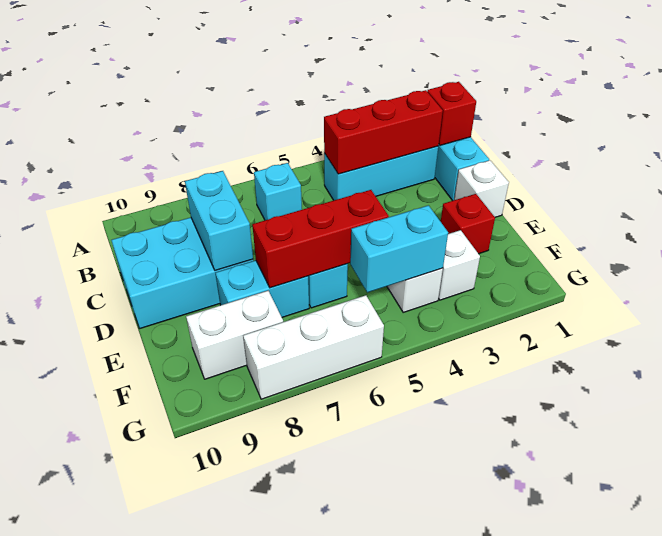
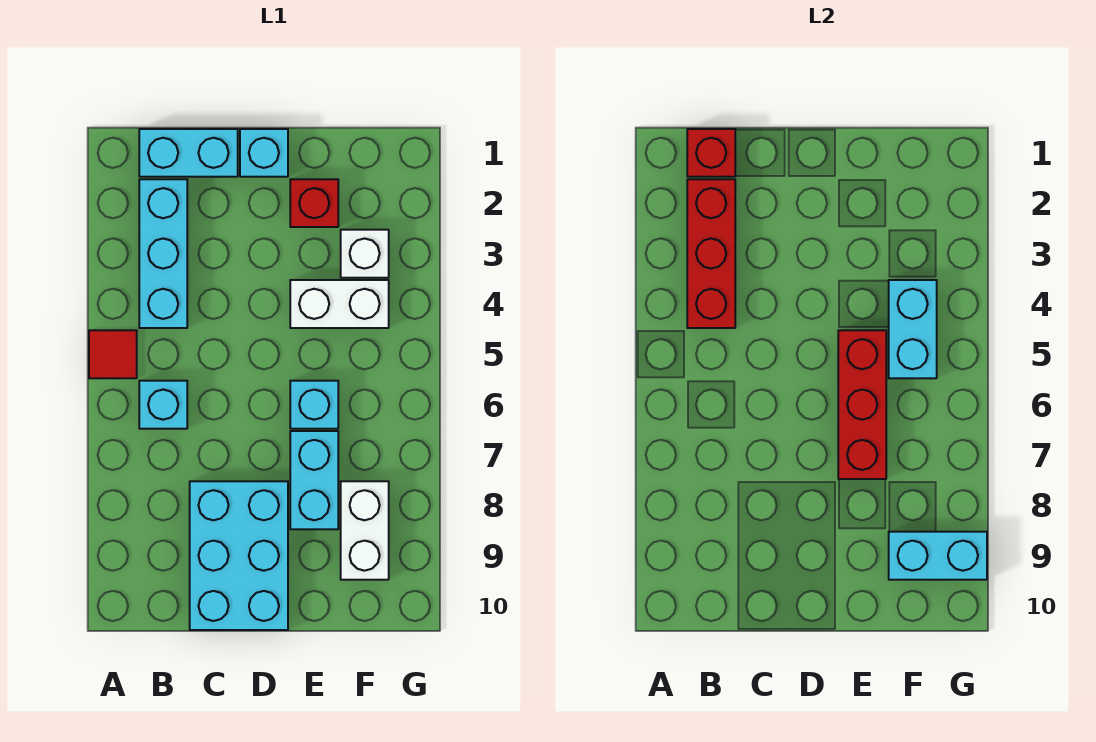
none -> red 1x1 tile [89,330,137,378]
cyan 1x2 brick [185,171,253,270] -> cyan 1x2 brick moved to [889,532,987,580]
white 1x1 brick [454,160,509,217] -> cyan 1x1 brick [240,129,288,177]
white 1x3 brick [243,295,384,399] -> none

